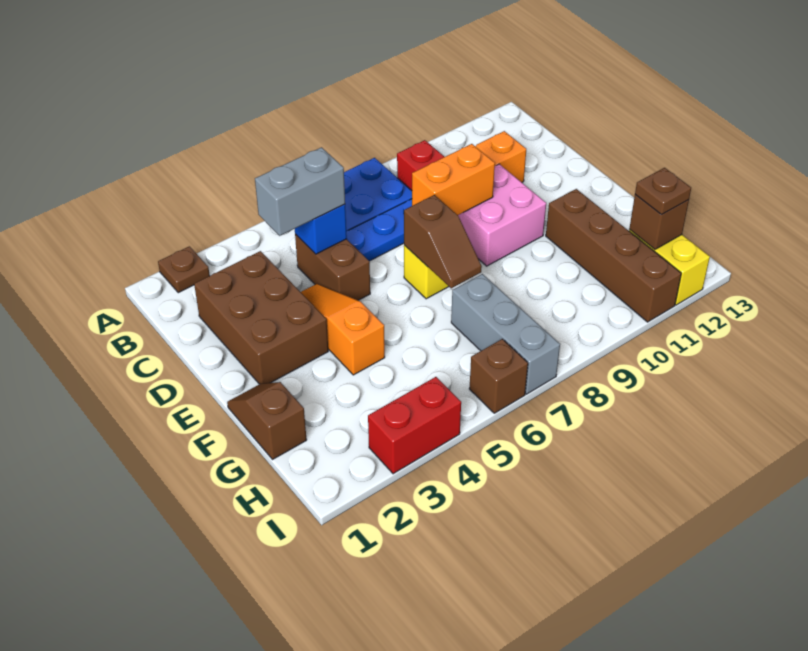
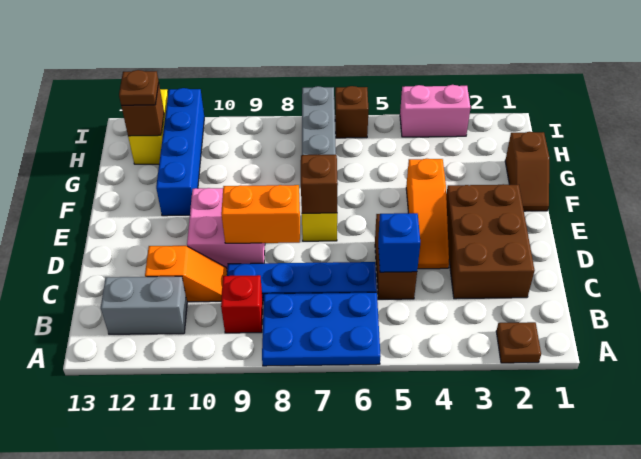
grey 1x2 brick [255,147,345,236] -> grey 1x2 brick moved to [101,276,187,334]
brown 1x4 brick [546,189,681,322] -> blue 1x4 brick [156,88,204,216]
red 1x2 brick [368,377,461,474] -> pink 1x2 brick [400,85,470,137]

